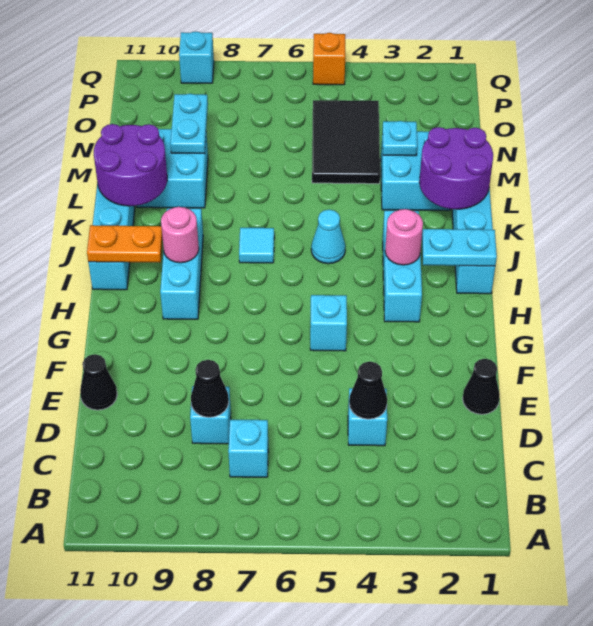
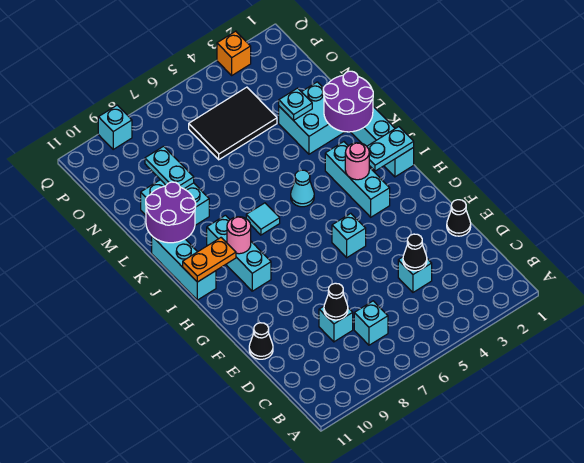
black 2x3 tile [312,100,380,184] -> black 2x3 tile turned to [189,87,277,160]
orange 1x1 brick [313,33,345,85] -> orange 1x1 brick moved to [217,31,251,75]

